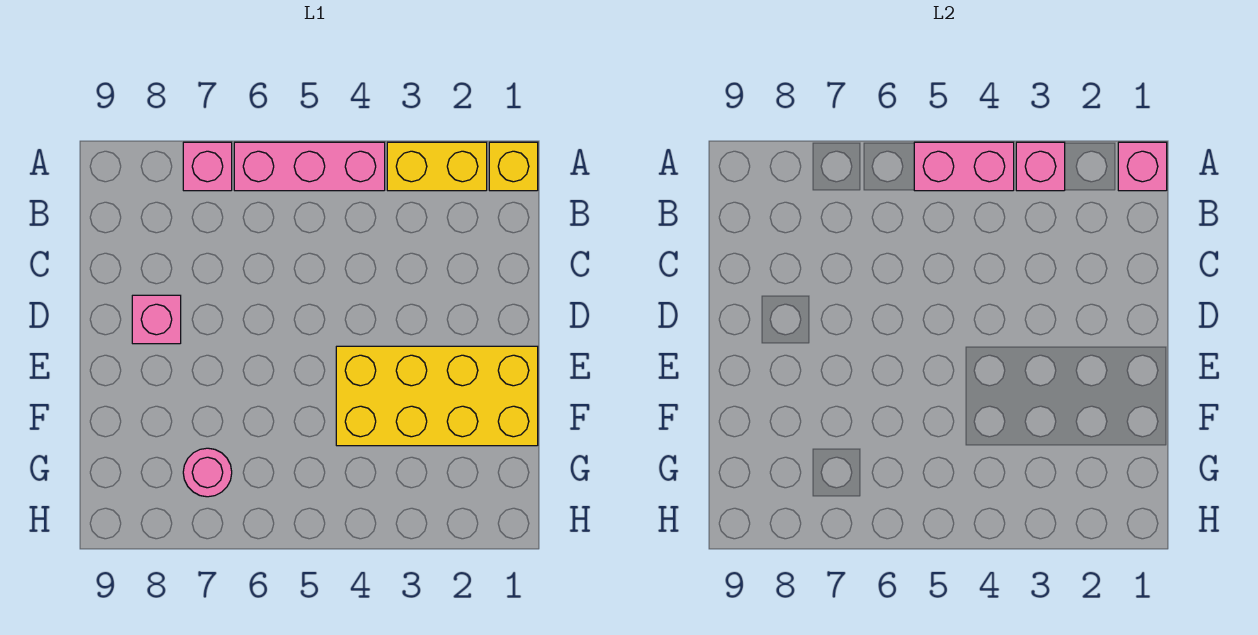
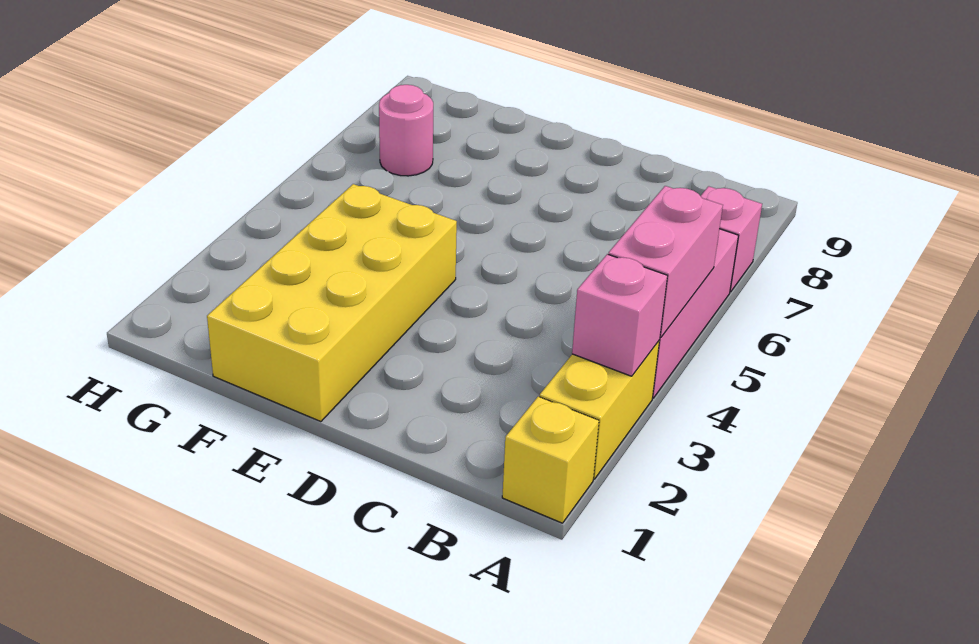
pink 1x1 brick [1118,142,1167,191] -> none
pink 1x1 brick [132,295,181,344] -> none

